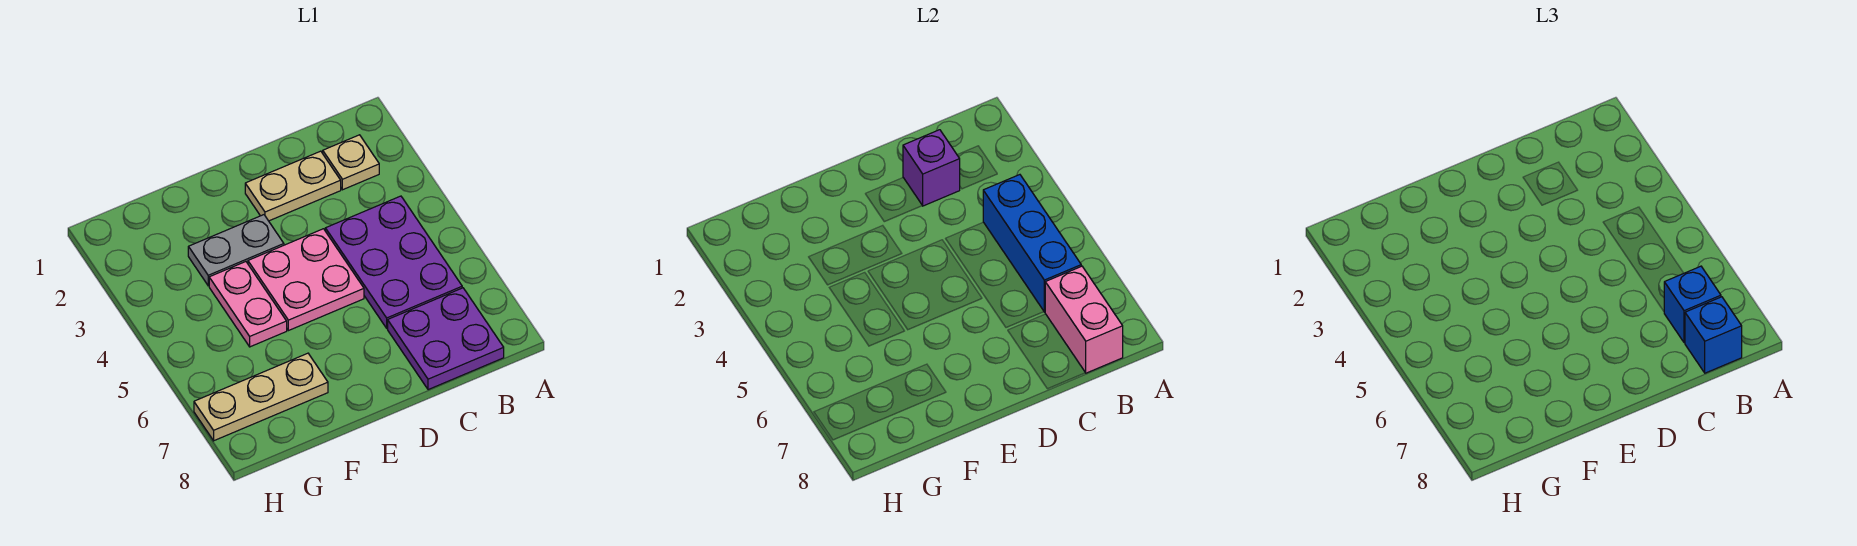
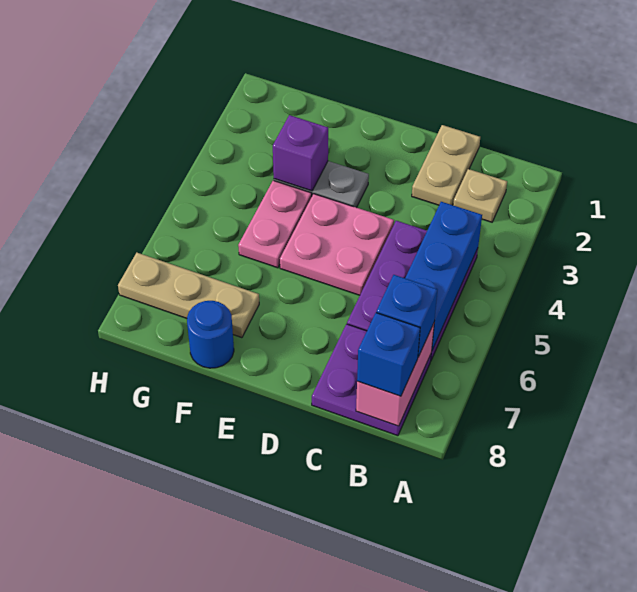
tan 1x2 plate [245,151,341,221] -> tan 1x2 plate turned to [412,125,480,205]
purple 1x1 brick [903,130,960,206] -> purple 1x1 brick moved to [273,115,328,191]
none -> blue 1x1 round brick [187,301,234,368]

